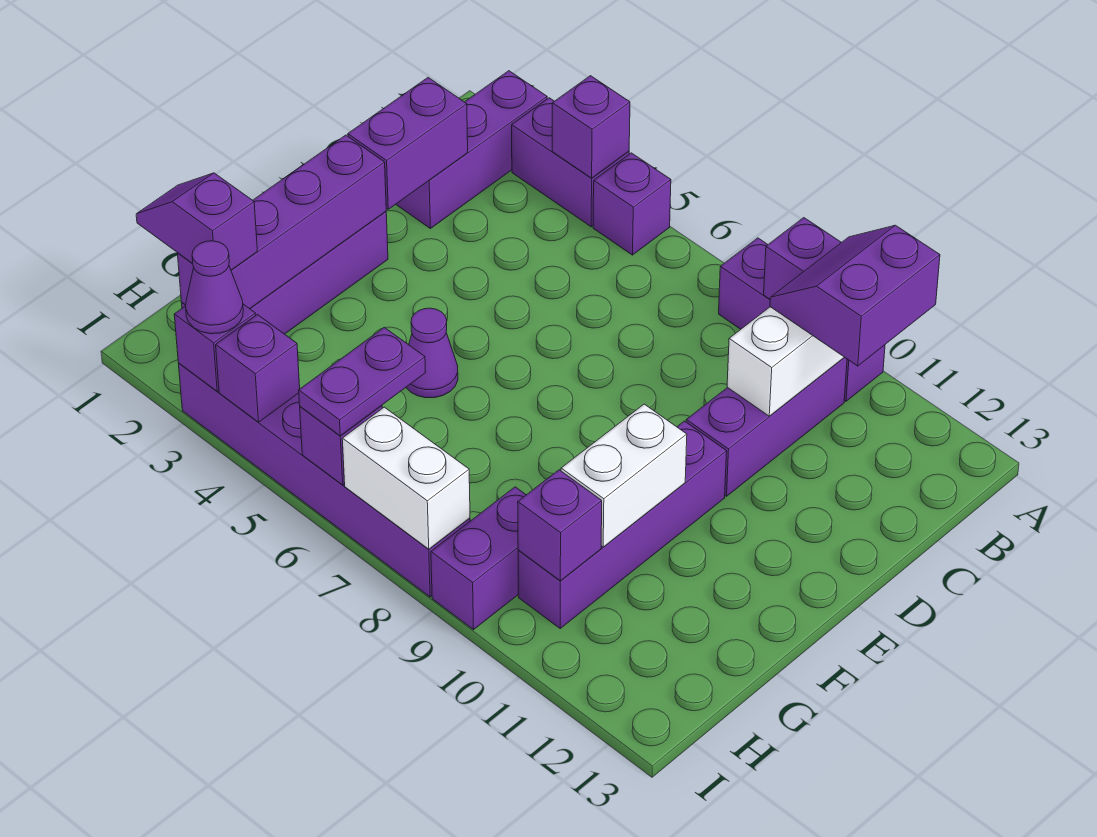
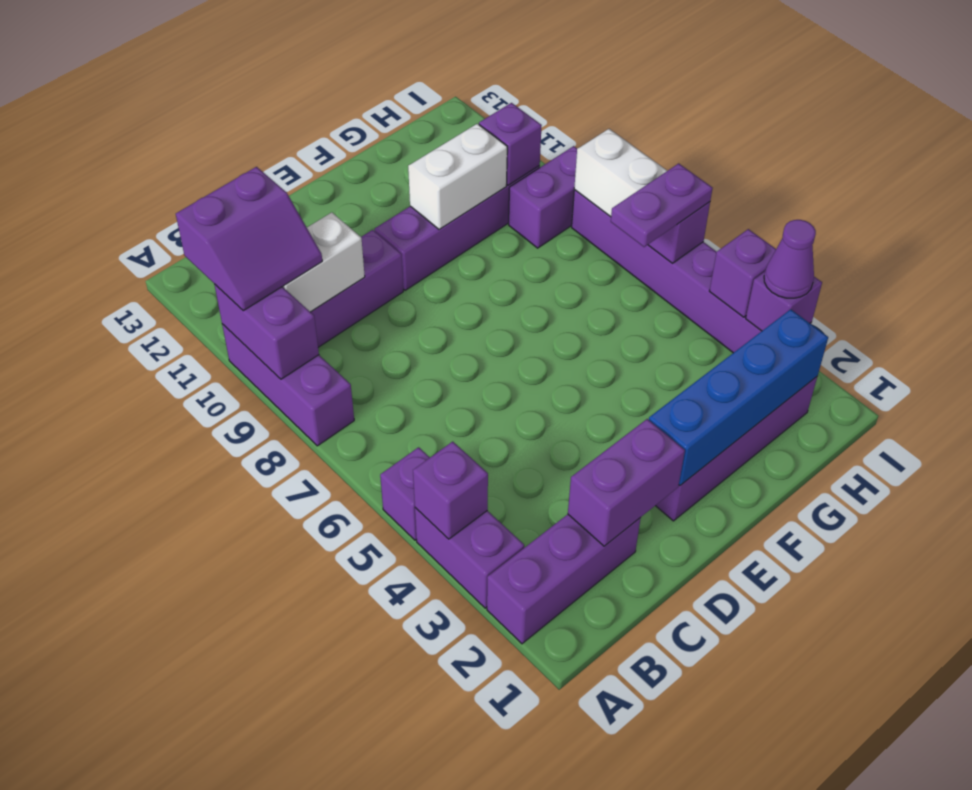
purple 1x4 brick [177,135,386,309] -> blue 1x4 brick [649,309,828,486]
purple 1x1 cone [406,308,458,398] -> none
purple 1x2 slope [136,173,257,270] -> none

